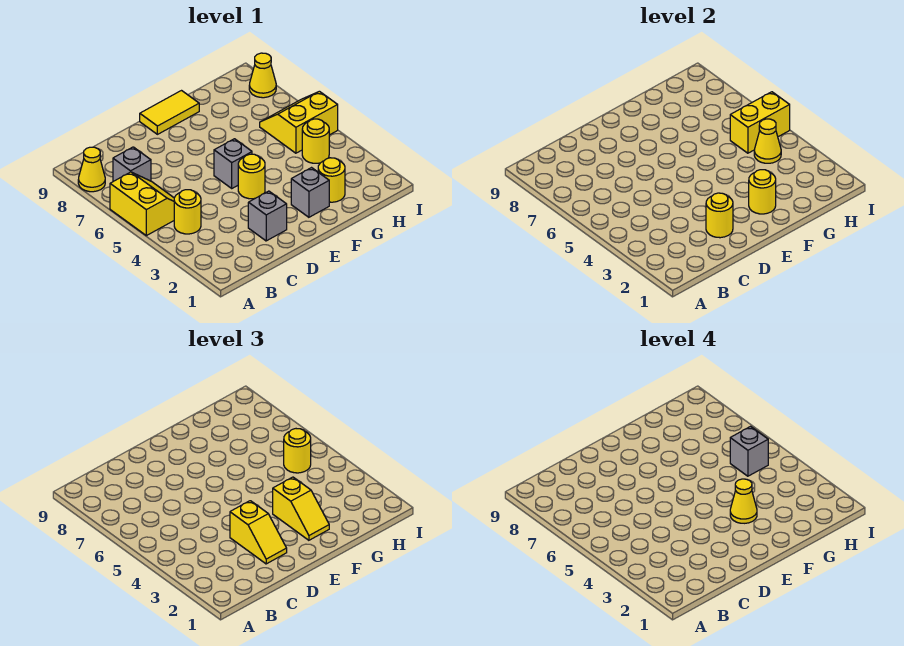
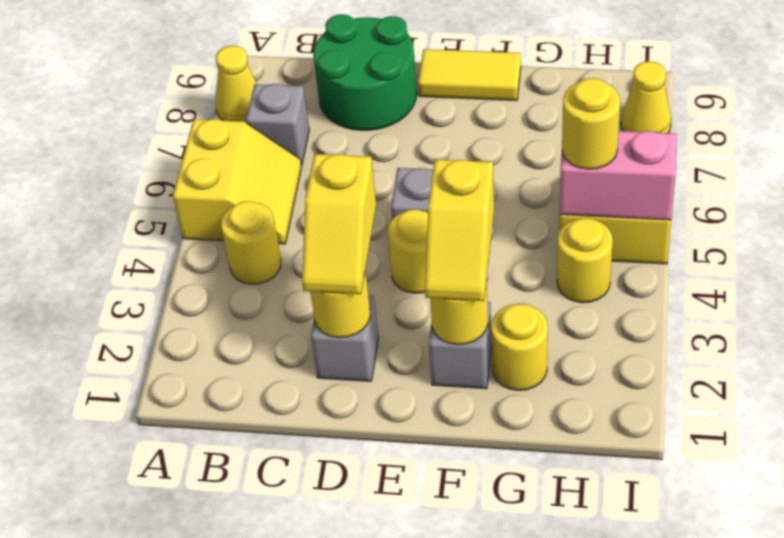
none -> green 2x2 round brick [313,15,417,130]
yellow 1x1 cone [730,479,757,523] -> none
yellow 1x1 cone [754,119,781,163] -> none
yellow 1x2 brick [730,92,790,153] -> pink 1x2 brick [560,131,677,220]
grey 1x1 brick [730,427,768,476] -> none

